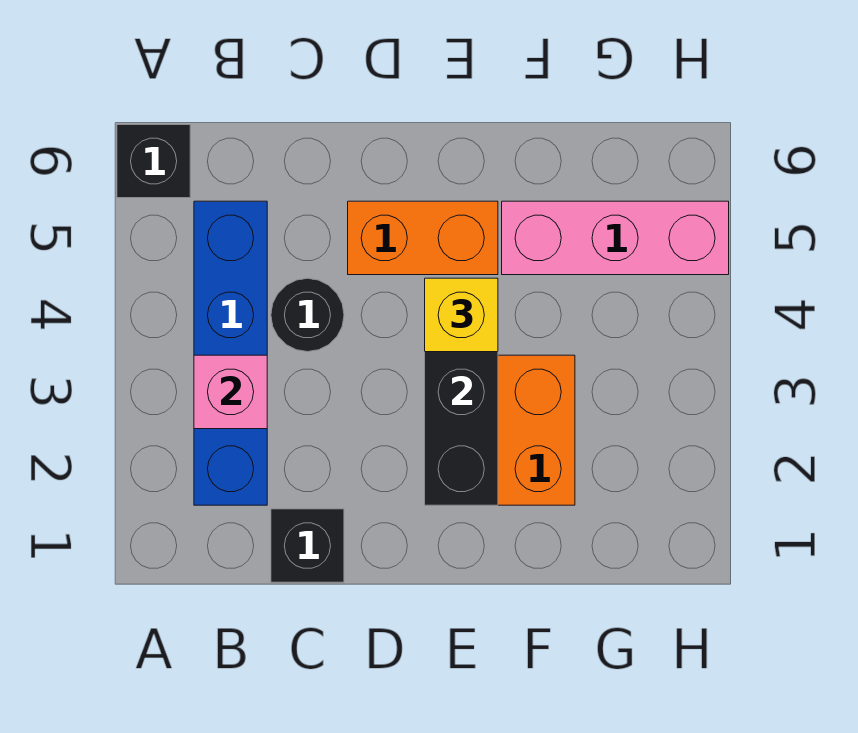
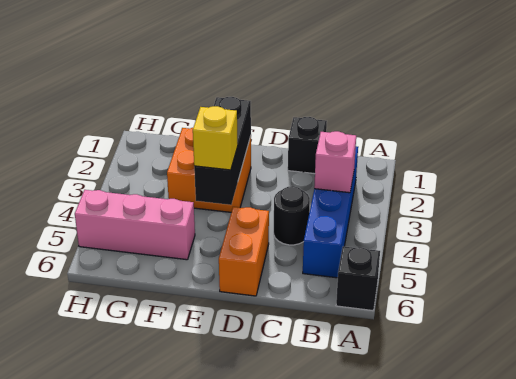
orange 1x2 brick [348,201,498,275] -> orange 1x2 brick turned to [219,207,269,296]

